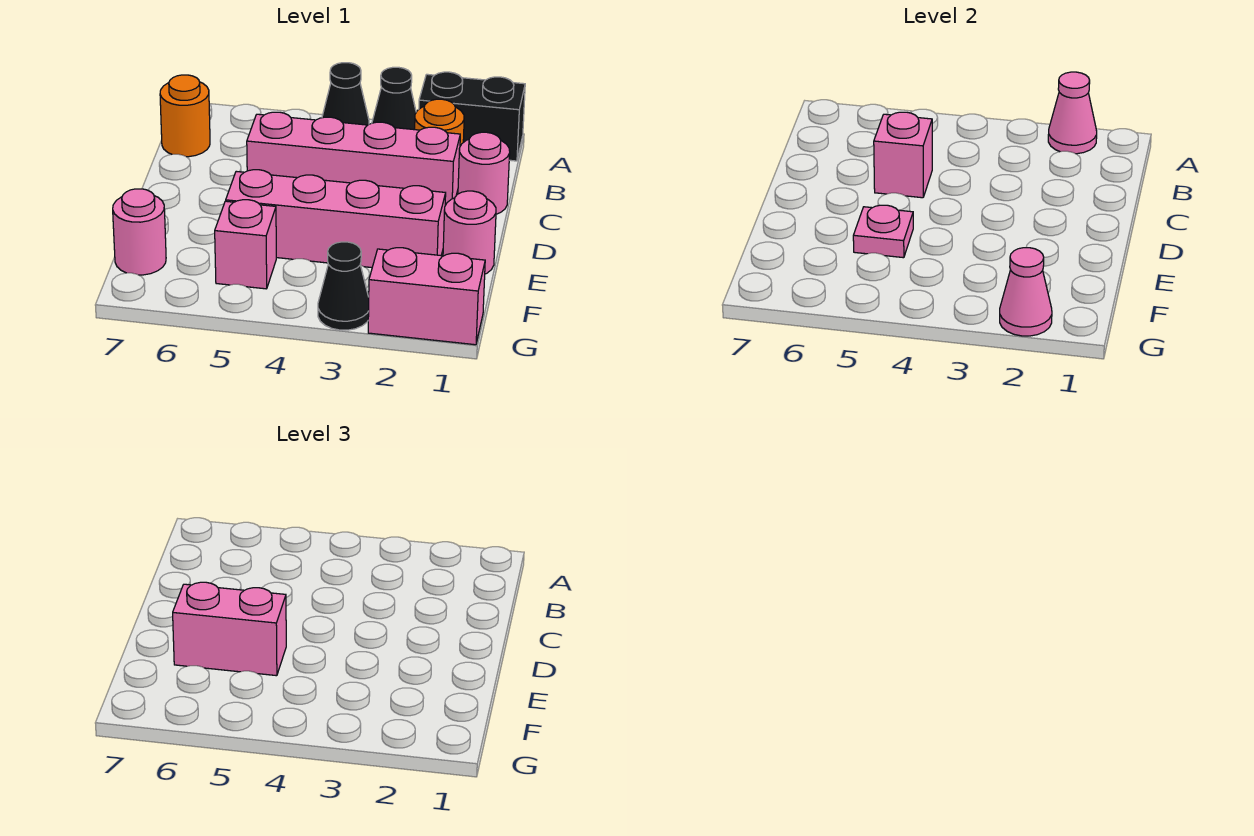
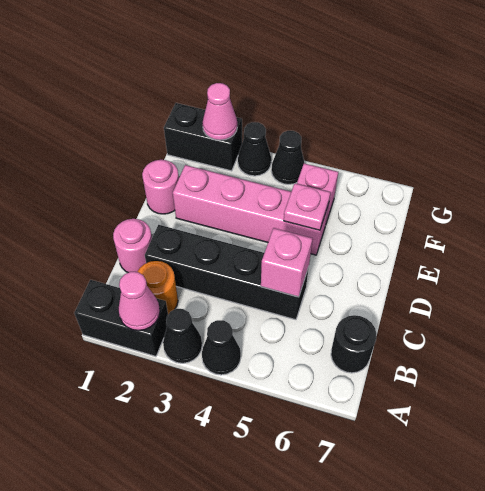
orange 1x1 round brick [160,75,210,157] -> black 1x1 round brick [331,315,377,373]
pink 1x4 brick [247,112,460,205] -> black 1x4 brick [145,225,309,320]
pink 1x2 brick [173,582,286,676] -> none
pink 1x1 round brick [113,189,166,275] -> none
pink 1x2 brick [368,248,485,345] -> black 1x2 brick [164,103,242,171]
none -> black 1x1 cone [271,131,304,184]

